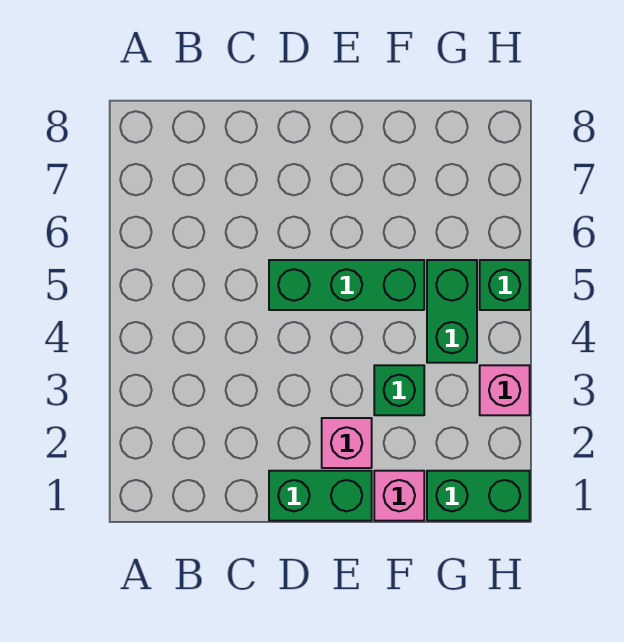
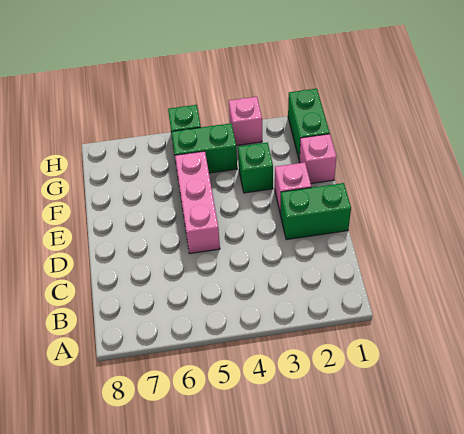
green 1x2 brick [269,471,372,521] -> green 1x2 brick turned to [280,183,351,240]
green 1x3 brick [269,260,424,310] -> pink 1x3 brick [175,151,220,254]

